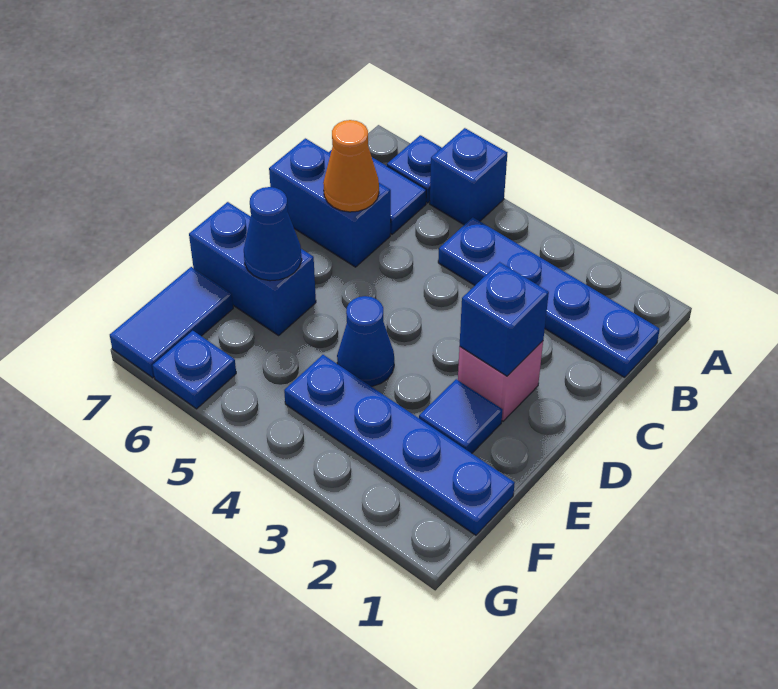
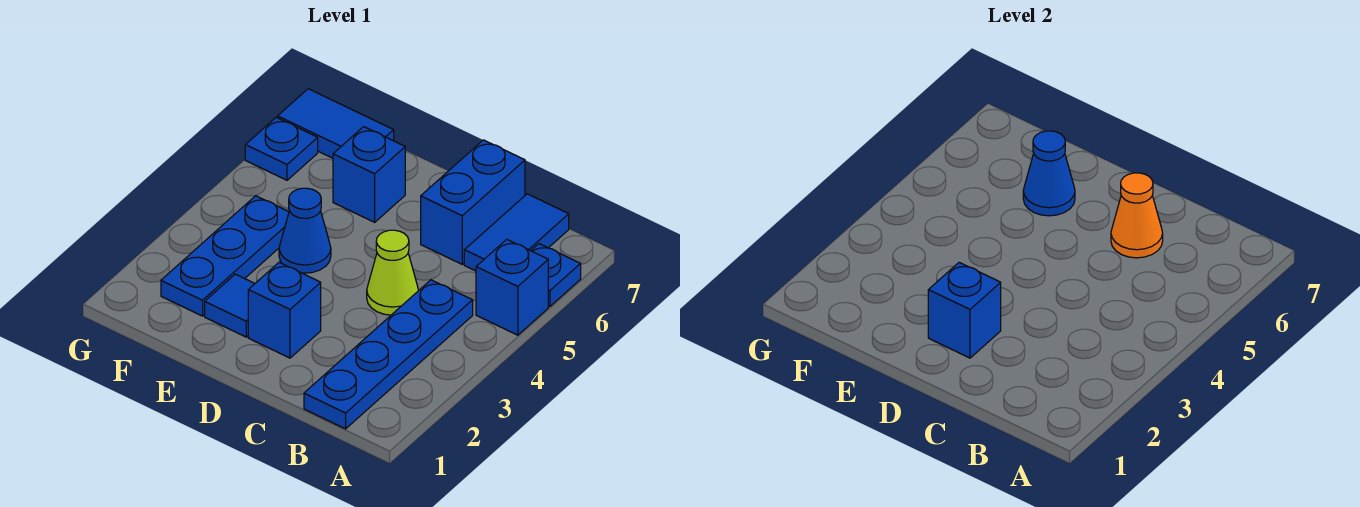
none -> lime 1x1 cone [367,230,418,315]
pink 1x1 brick [458,341,543,421] -> blue 1x1 brick [248,262,321,358]
blue 1x2 brick [189,202,316,335] -> blue 1x1 brick [333,127,405,222]
blue 1x4 plate [284,355,515,535] -> blue 1x3 plate [161,196,289,316]

